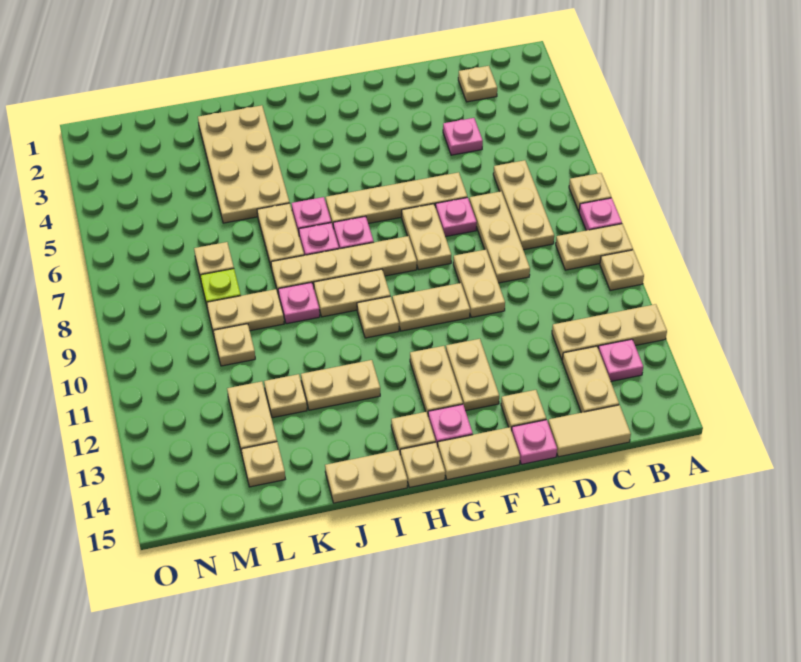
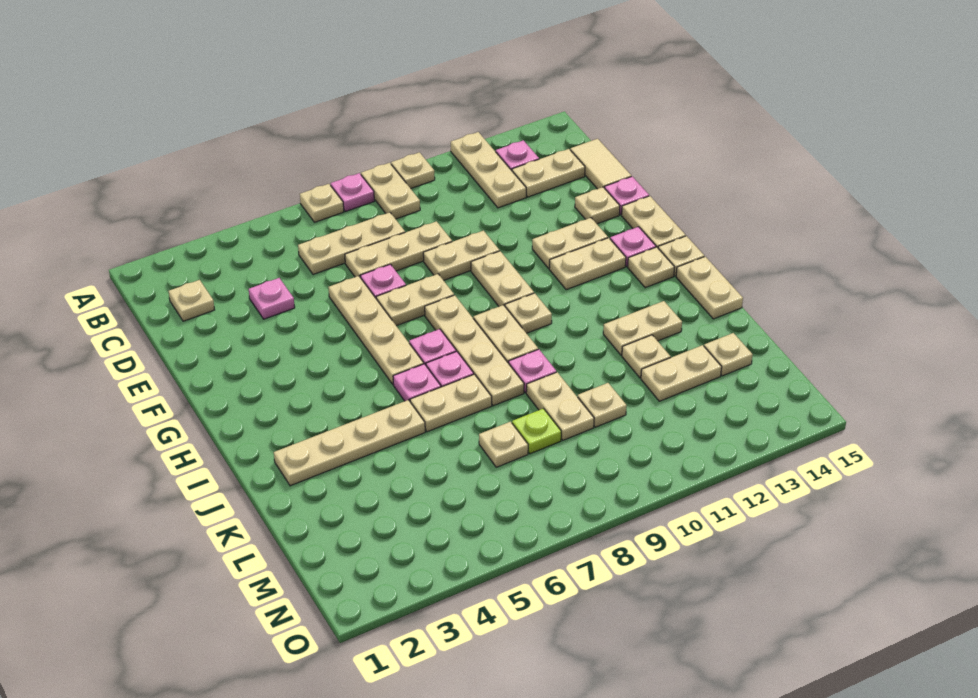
tan 1x2 plate [301,360,380,410] -> tan 1x2 plate turned to [603,301,682,355]
tan 2x4 plate [198,105,290,223] -> tan 1x4 plate [274,400,425,486]

